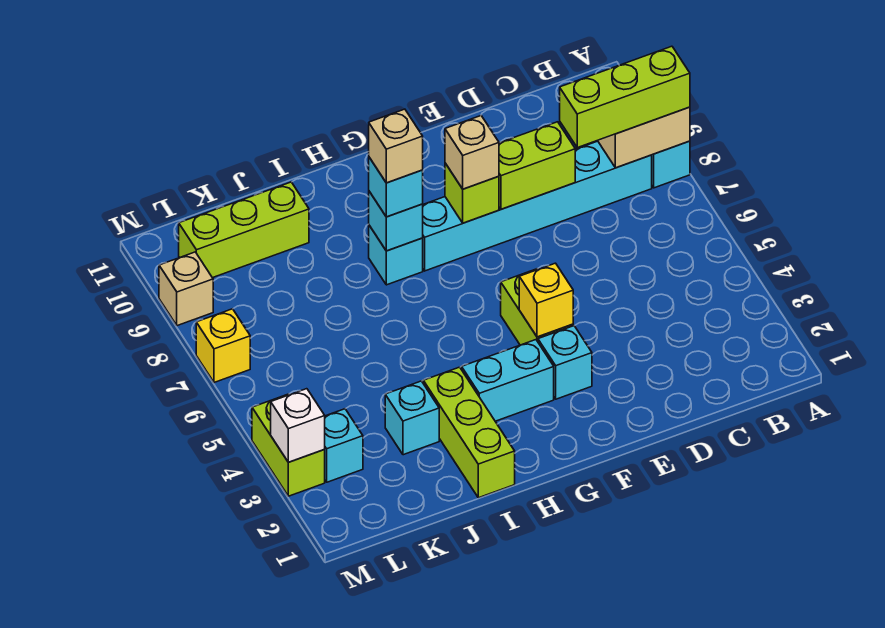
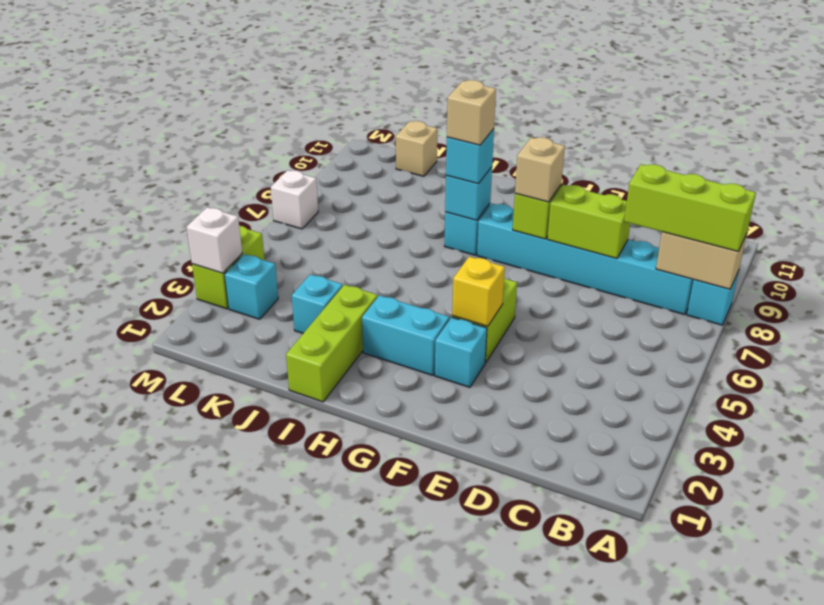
lime 1x3 brick [179,182,309,278] -> none
yellow 1x1 brick [196,309,250,383] -> white 1x1 brick [271,170,318,229]
tan 1x1 brick [159,252,213,326] -> tan 1x1 brick moved to [396,121,437,176]

